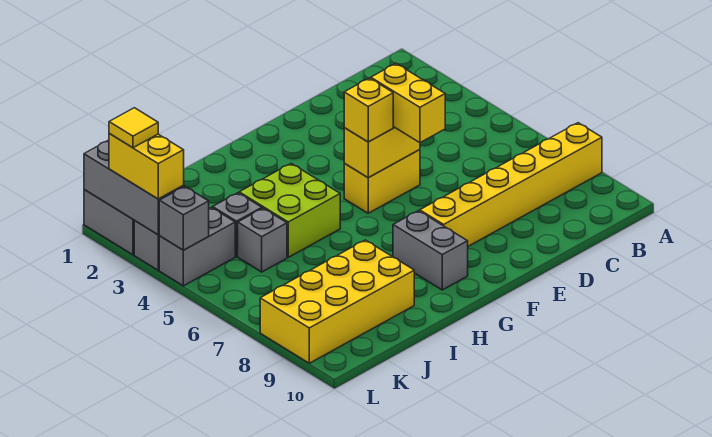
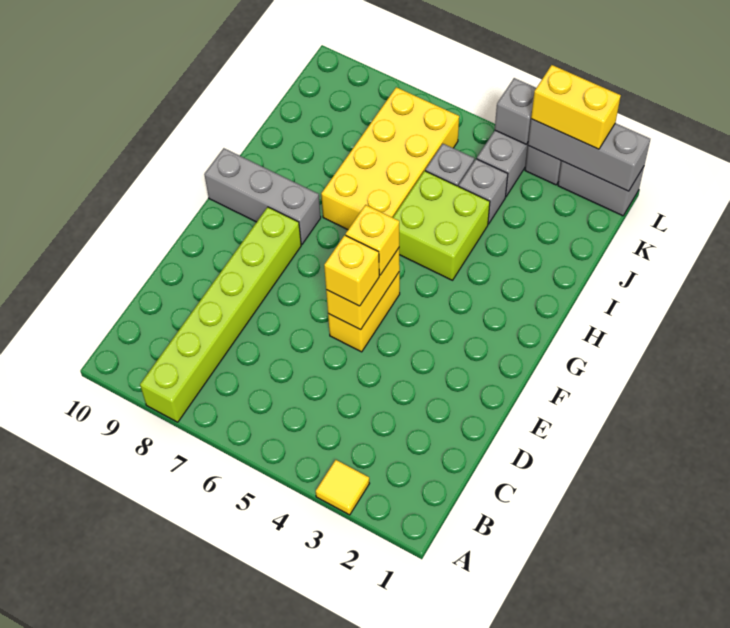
yellow 1x6 brick [420,123,602,246] -> lime 1x6 brick [140,207,301,422]
yellow 1x2 brick [371,64,445,143] -> yellow 1x1 brick [324,235,379,306]
grey 1x2 brick [393,211,468,290] -> grey 1x3 brick [204,148,321,244]
yellow 2x4 brick [260,240,414,363] -> yellow 2x4 brick moved to [321,87,459,230]
yellow 1x1 tile [109,108,158,148] -> yellow 1x1 tile moved to [316,460,369,515]

